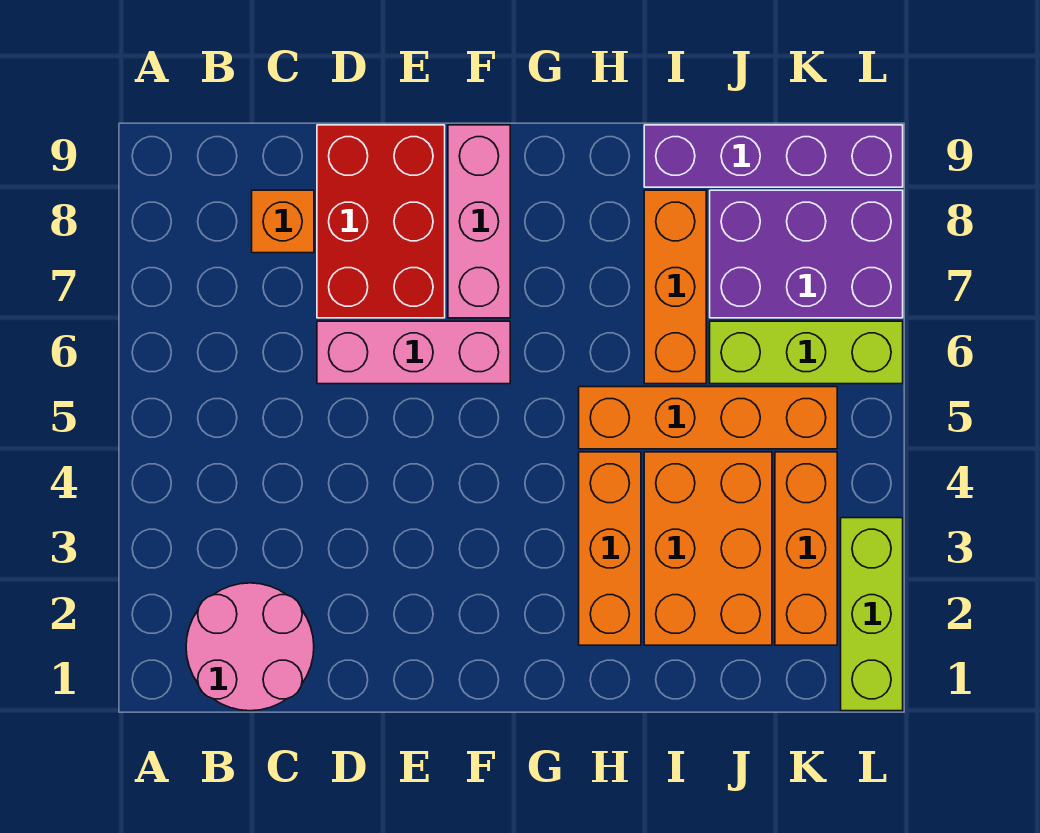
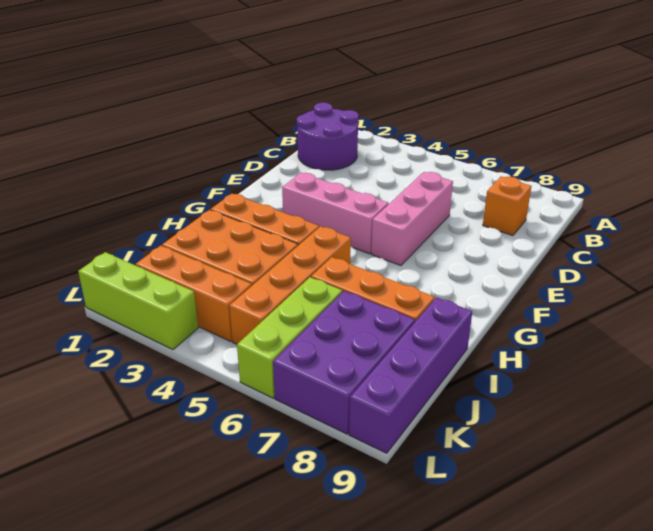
pink 2x2 round brick [186,583,314,711] -> purple 2x2 round brick [297,102,359,170]
red 2x3 brick [317,125,445,318] -> none
pink 1x3 brick [448,125,510,318] -> pink 1x3 brick moved to [282,173,388,254]

